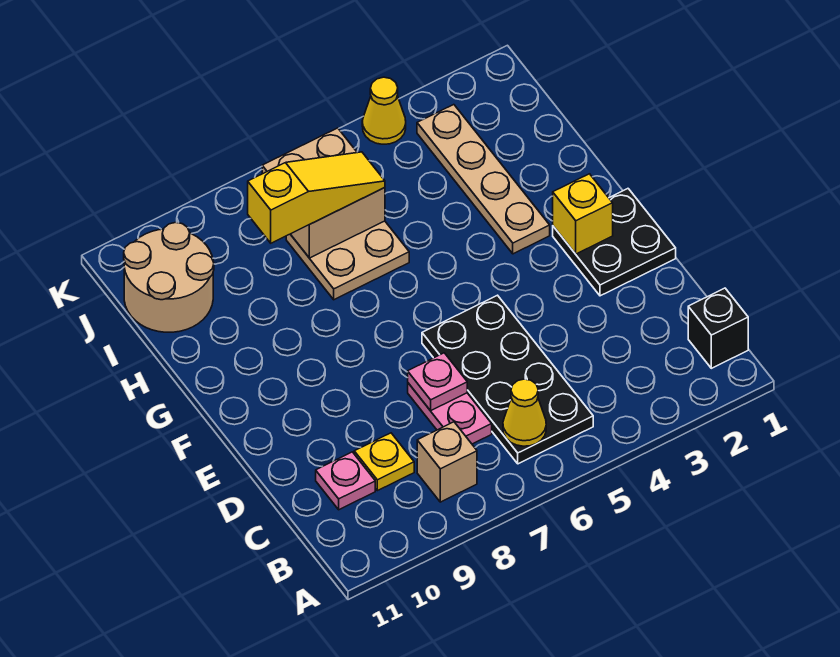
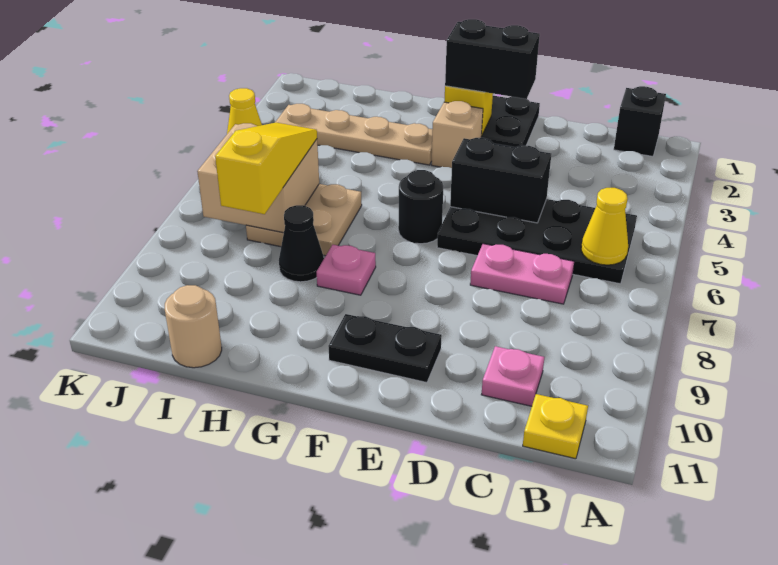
tan 1x1 brick [417,422,477,502] -> tan 1x1 brick moved to [432,101,483,168]
yellow 1x1 plate [354,433,414,491] -> yellow 1x1 plate moved to [523,394,588,459]
none -> black 1x2 brick [450,138,551,223]
pink 1x1 plate [408,353,467,411] -> pink 1x1 plate moved to [317,245,376,295]
none -> black 1x2 brick [445,19,540,99]
none -> black 1x2 plate [328,314,442,383]
none -> black 1x1 round brick [398,170,443,244]
none -> black 1x1 cone [279,205,324,282]
tan 2x2 round brick [124,222,214,332] -> tan 1x1 round brick [165,285,222,368]

